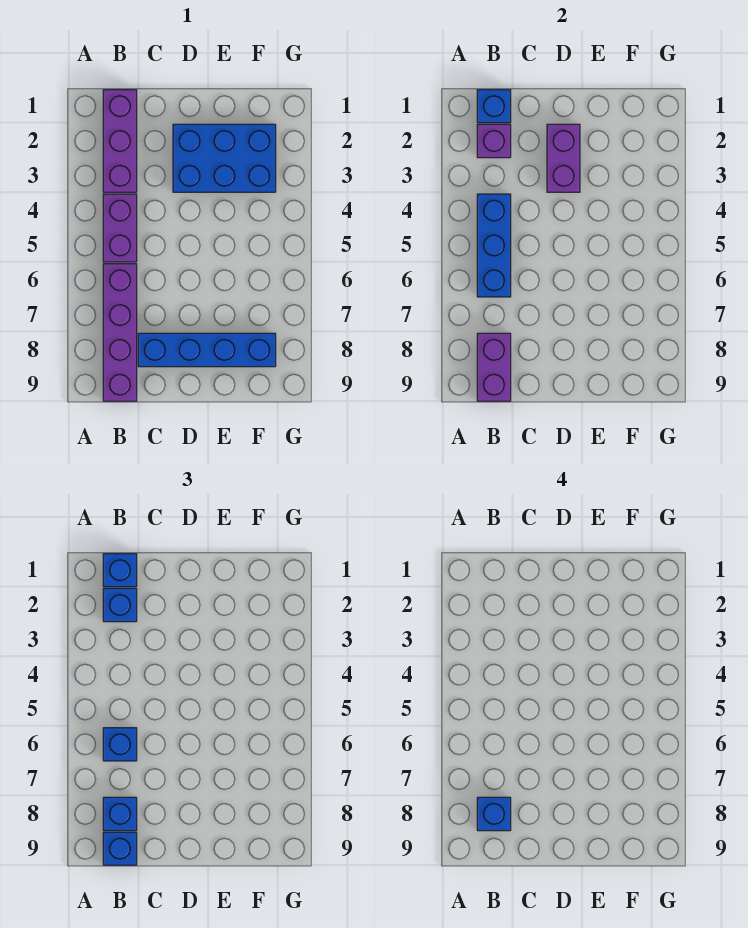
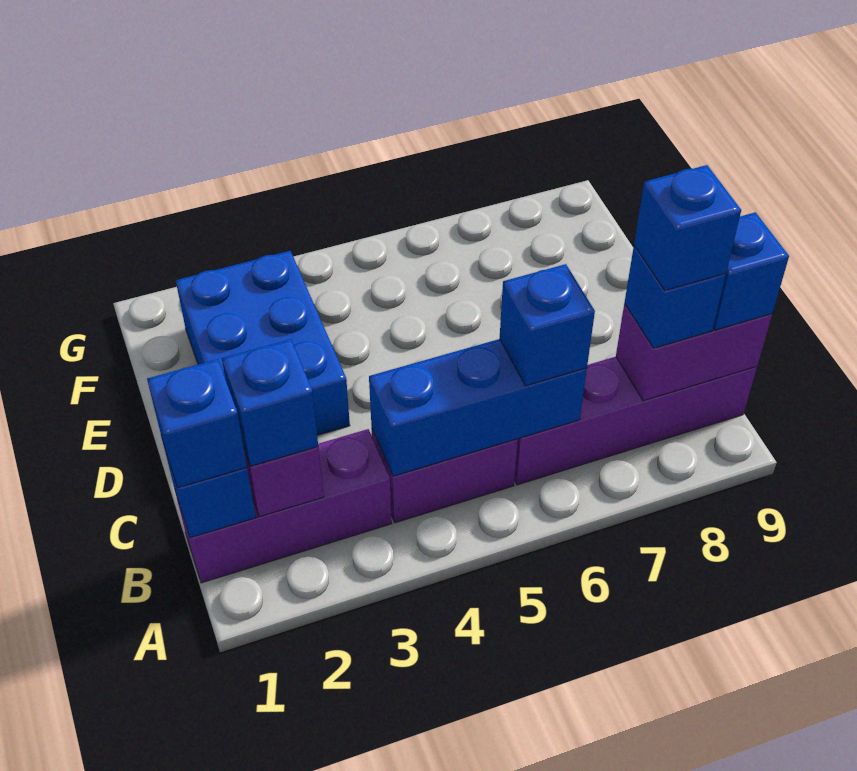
blue 1x4 brick [138,333,276,367] -> none
purple 1x2 brick [547,124,580,192] -> none

